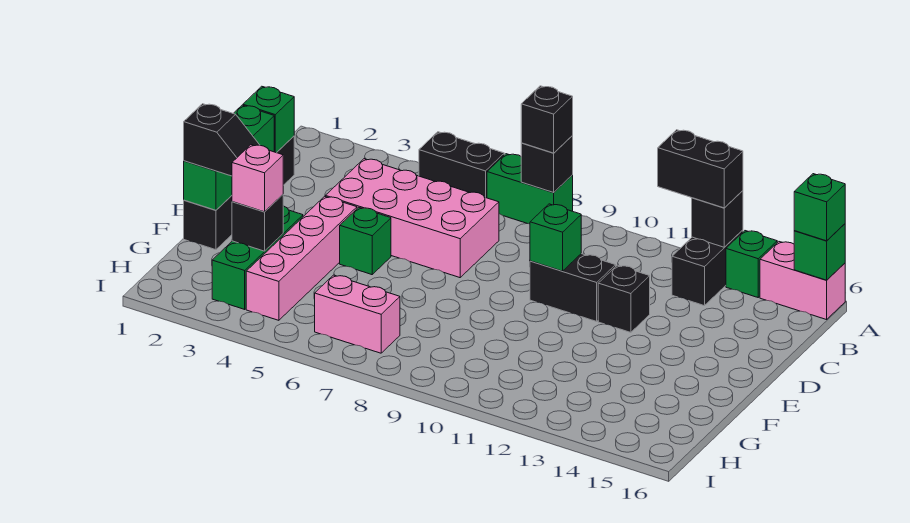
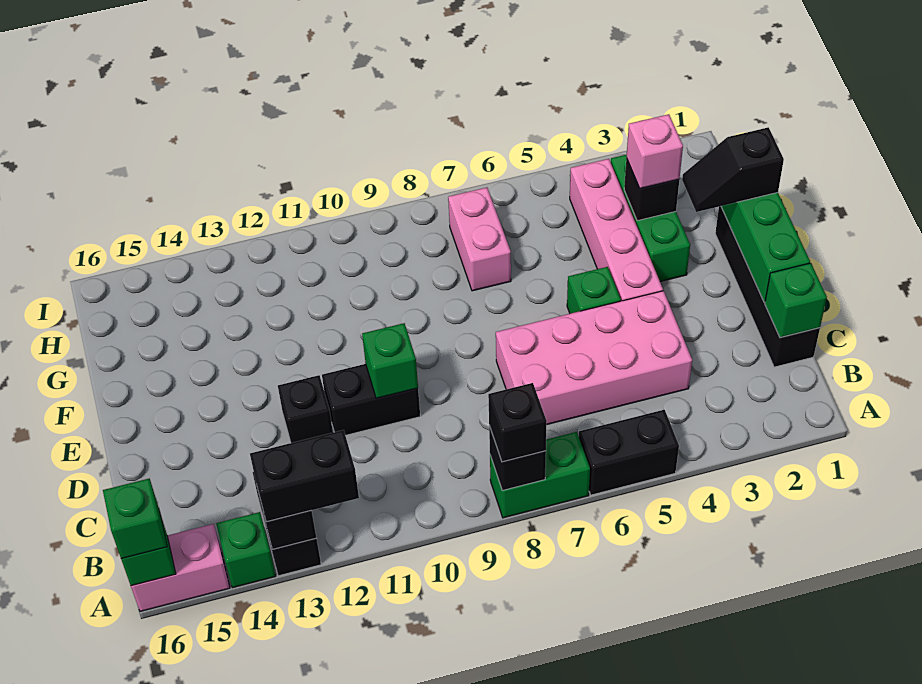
pink 1x2 brick [315,275,400,353] -> pink 1x2 brick turned to [448,187,511,291]

